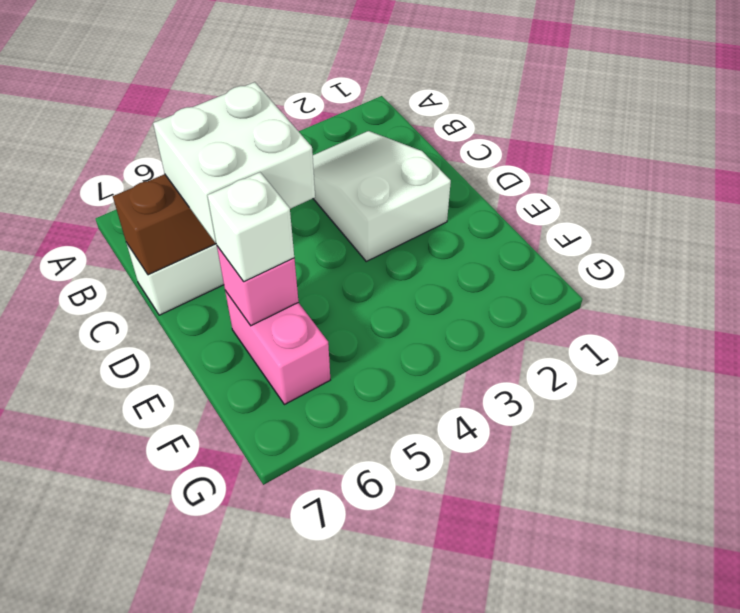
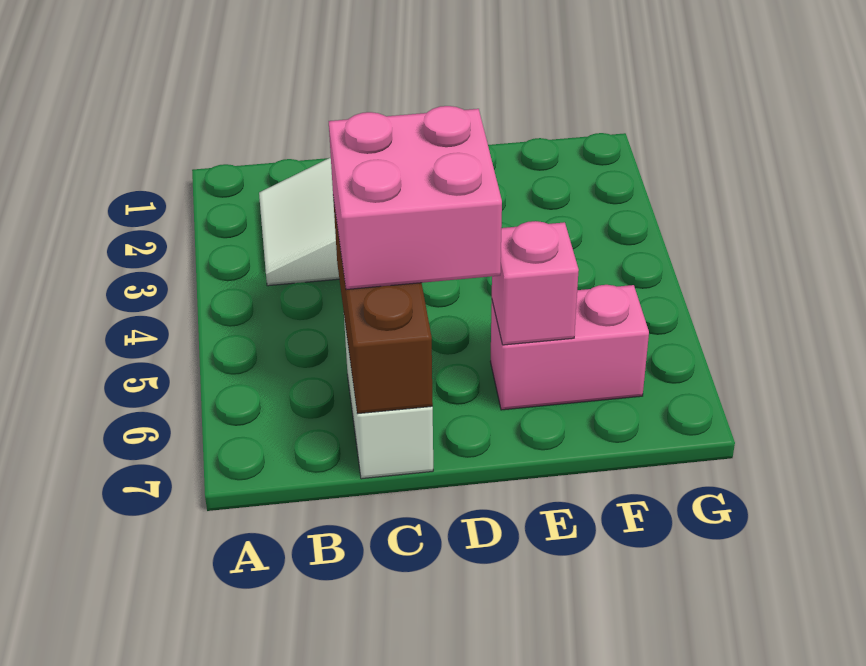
white 2x2 brick [153,82,315,243] -> pink 2x2 brick [329,106,502,290]
white 1x1 brick [207,172,294,282] -> none

